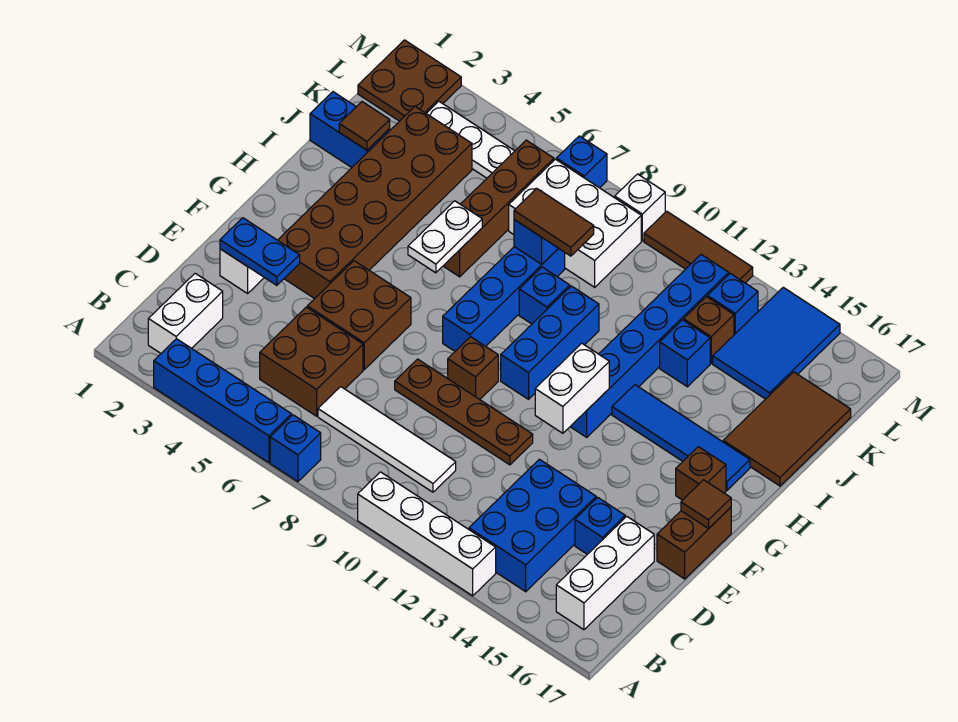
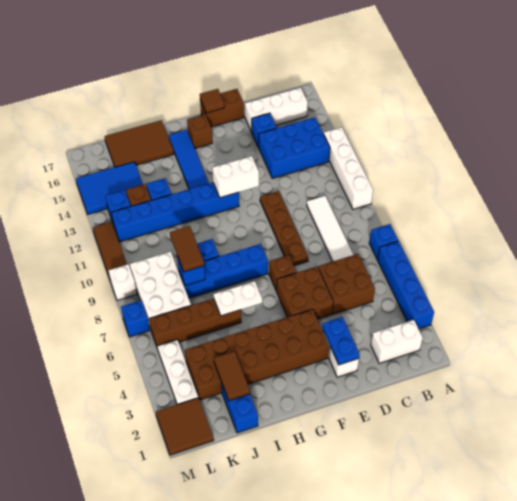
brown 1x1 brick [448,337,498,399] -> brown 1x1 brick moved to [269,255,297,291]
blue 1x3 brick [501,286,599,399] -> none
brown 1x1 tile [339,102,390,150] -> brown 1x2 tile [214,351,250,401]
brown 2x2 plate [358,40,461,121] -> brown 2x2 tile [156,398,214,455]

